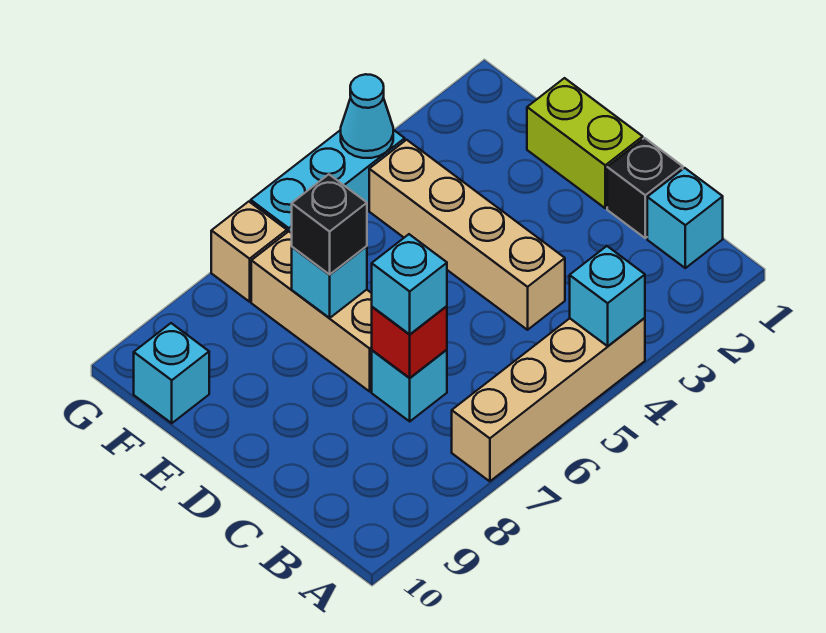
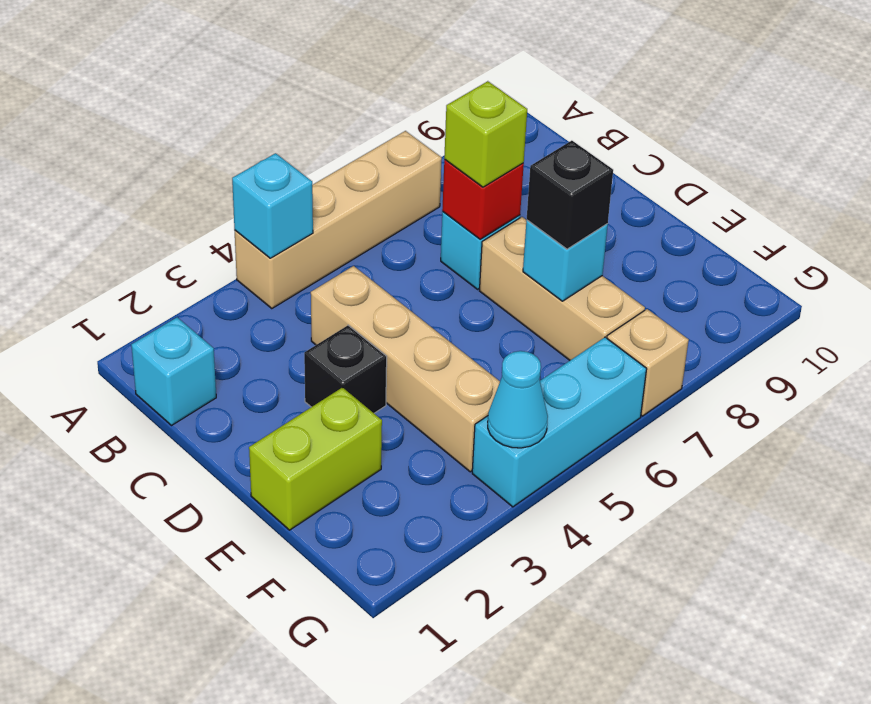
black 1x1 brick [607,138,683,238] -> black 1x1 brick moved to [304,325,387,413]
cyan 1x1 brick [372,234,447,335] -> lime 1x1 brick [444,81,527,187]
lime 1x2 brick [527,78,643,208] -> lime 1x2 brick turned to [249,387,382,530]
cyan 1x1 brick [134,323,209,423] -> none

